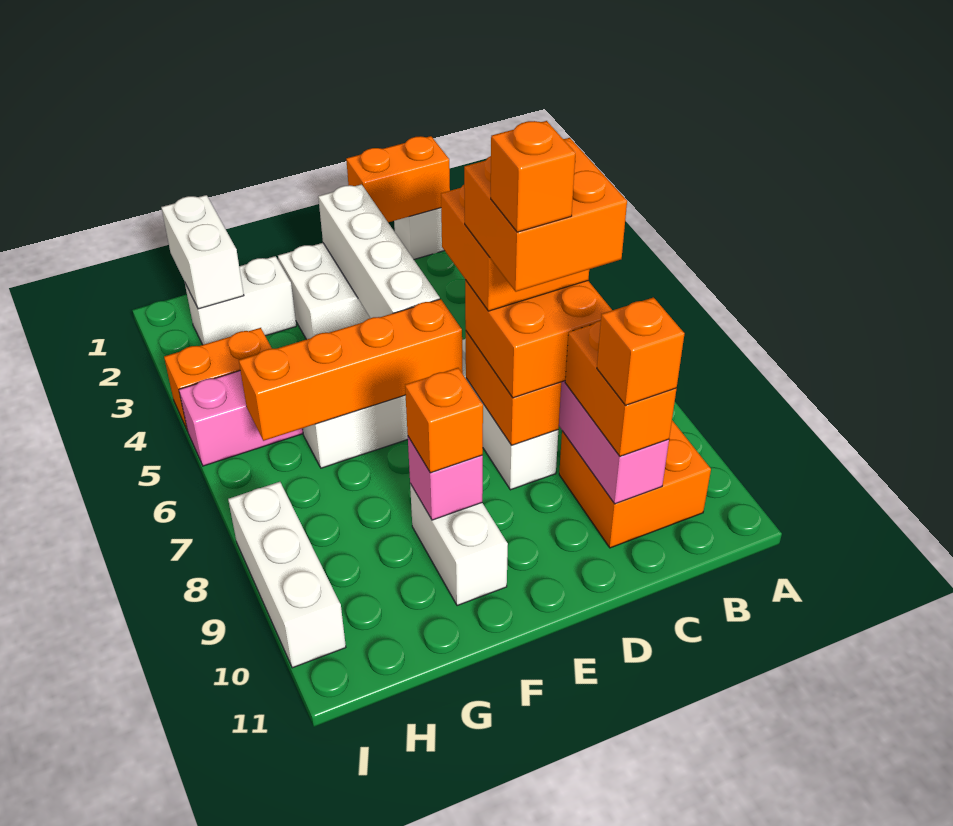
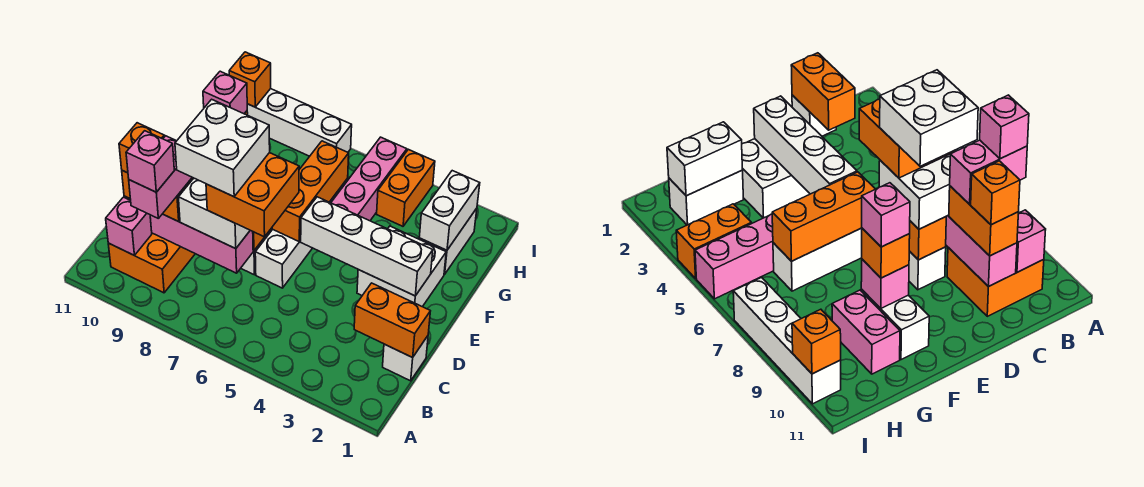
none -> pink 1x2 brick [129,136,192,218]
none -> pink 1x1 brick [126,131,174,192]
none -> pink 1x1 brick [106,197,152,255]
orange 1x2 brick [346,136,450,222] -> orange 1x2 brick turned to [354,283,430,358]
orange 2x2 brick [465,280,612,398] -> white 2x2 brick [178,178,250,249]
orange 2x2 brick [464,138,627,292] -> white 2x2 brick [175,99,270,197]
orange 1x1 brick [491,121,575,232] -> orange 1x1 brick moved to [229,52,271,107]
orange 1x4 brick [239,299,463,441] -> orange 1x3 brick [272,141,349,242]
none -> pink 1x1 brick [203,71,247,114]
none -> pink 1x2 brick [832,290,900,374]
white 1x2 brick [161,195,244,309] -> white 1x2 brick turned to [419,171,480,250]
white 1x3 brick [228,482,346,668] -> white 1x4 brick [247,89,352,156]

